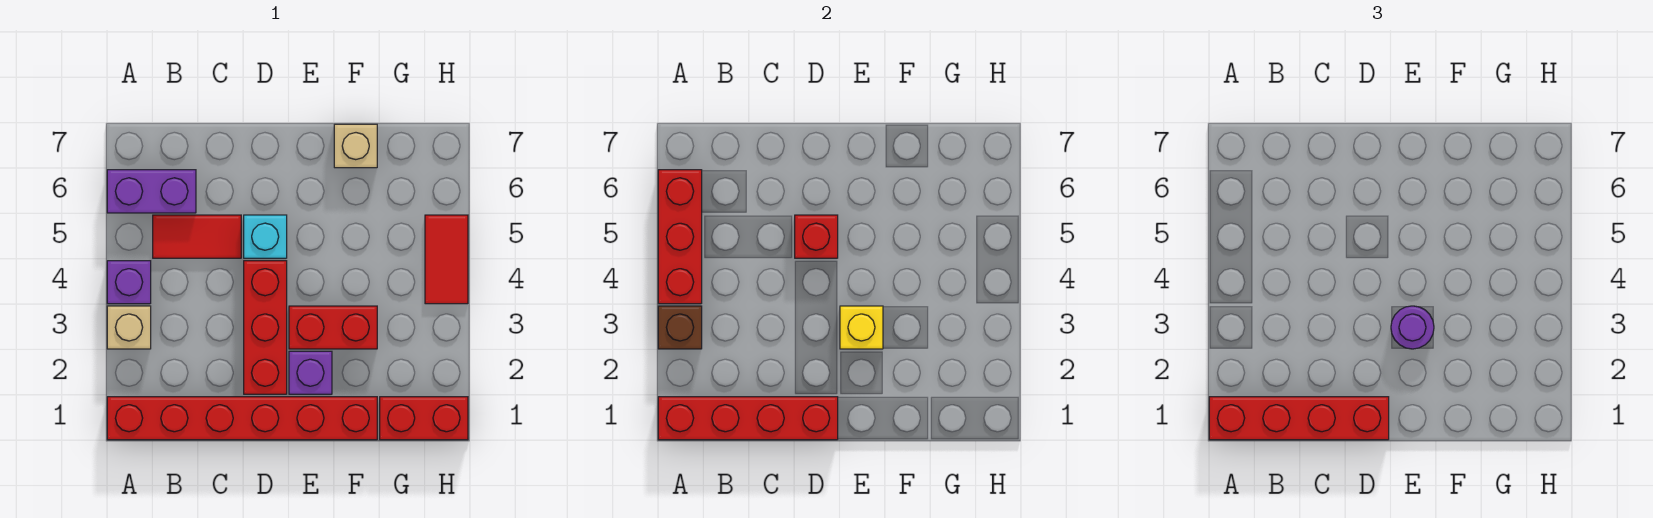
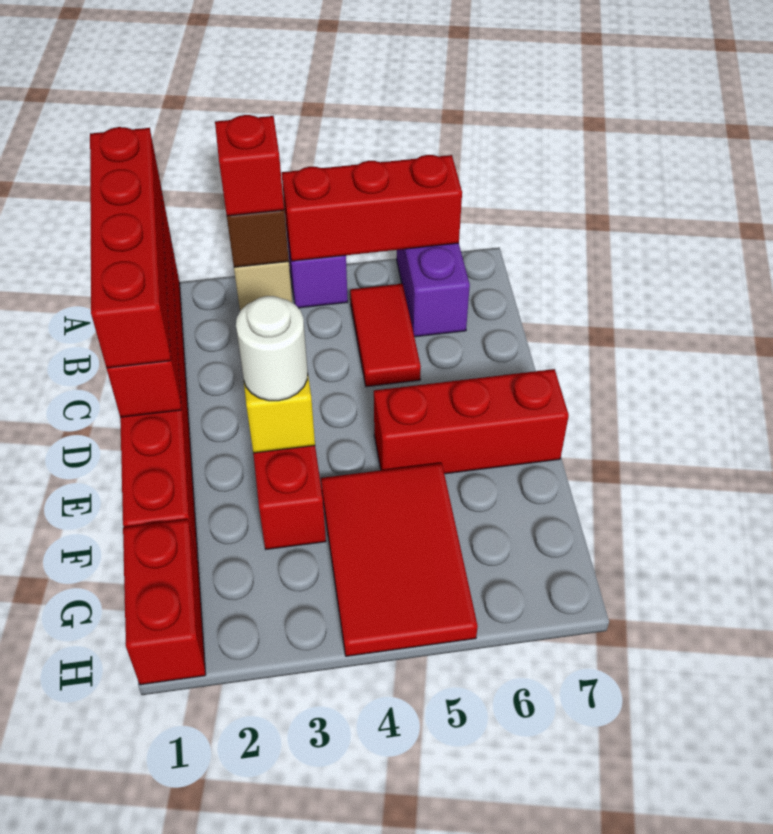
red 1x3 brick [244,261,287,394] -> red 1x3 brick moved to [374,369,569,474]
cyan 1x1 brick [244,215,287,258] -> none
red 1x1 brick [795,215,838,258] -> red 1x1 brick moved to [215,115,284,216]
purple 1x1 brick [289,351,332,394] -> none
purple 1x1 round brick [1391,306,1434,349] -> white 1x1 round brick [236,296,308,401]
tan 1x1 brick [334,124,377,168] -> none
red 1x2 tile [425,215,468,304] -> red 2x3 tile [321,463,478,656]

